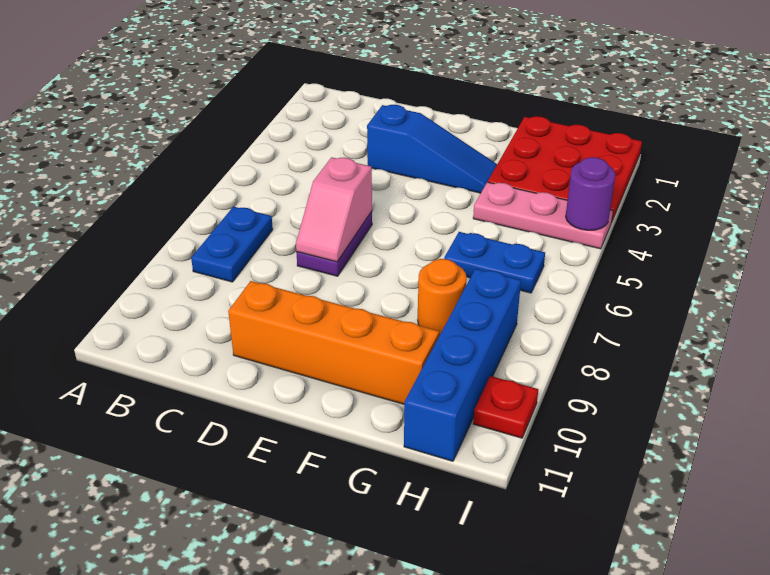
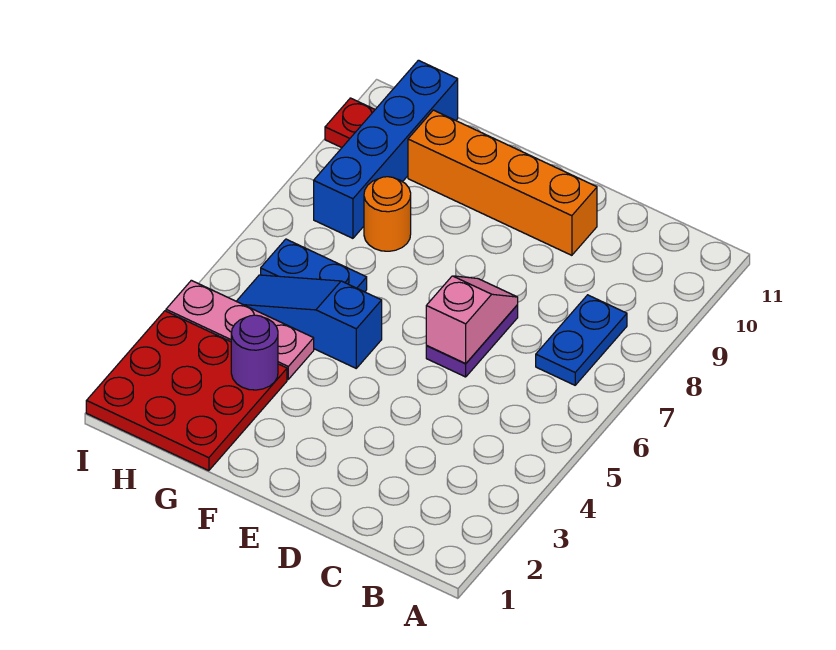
blue 1x3 slope [367,105,497,193] -> blue 1x3 slope moved to [236,275,382,368]
purple 1x1 round brick [566,157,615,230] -> purple 1x1 round brick moved to [231,315,278,390]

